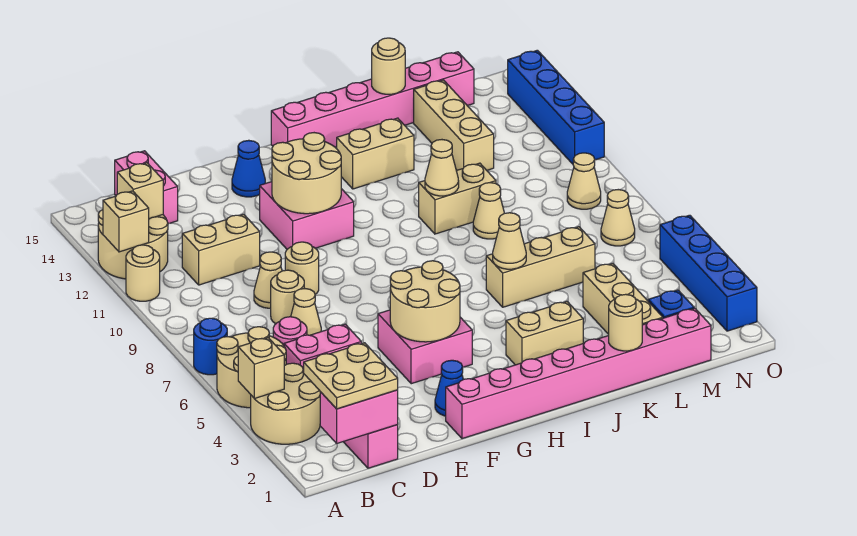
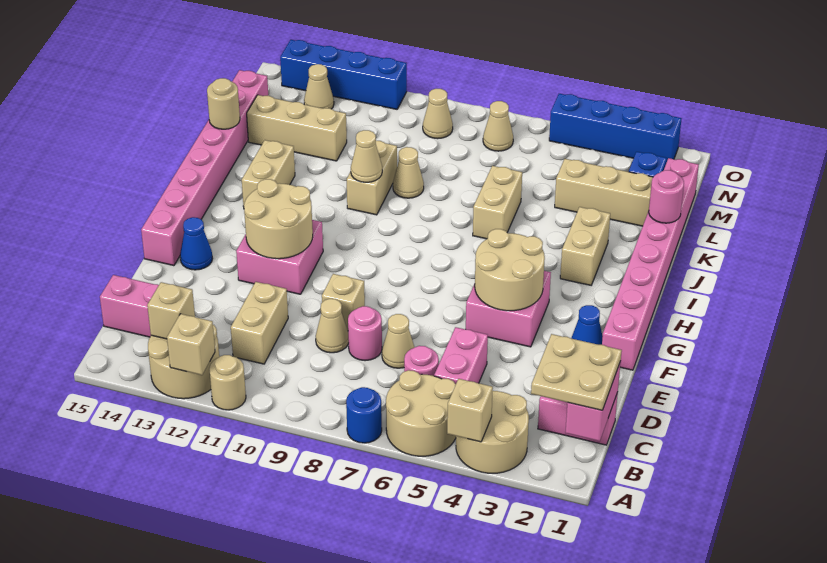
tan 1x1 round brick [271,270,304,324] -> pink 1x1 round brick [348,306,382,361]
tan 1x1 round brick [285,242,319,294] -> tan 1x1 brick [322,274,365,330]
pink 1x6 brick [271,52,474,147] -> pink 1x8 brick [141,70,268,266]
tan 1x3 brick [486,227,595,307] -> tan 1x2 brick [473,166,522,239]
tan 1x1 cone [493,213,526,269] -> tan 1x1 cone moved to [304,64,334,109]
tan 1x1 round brick [609,294,642,351] -> pink 1x1 round brick [649,170,684,223]

